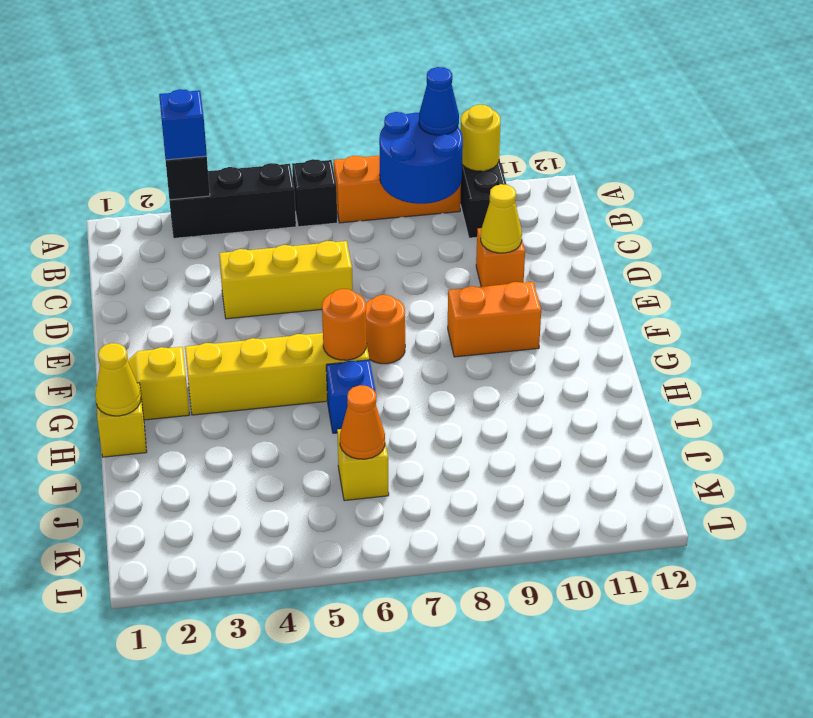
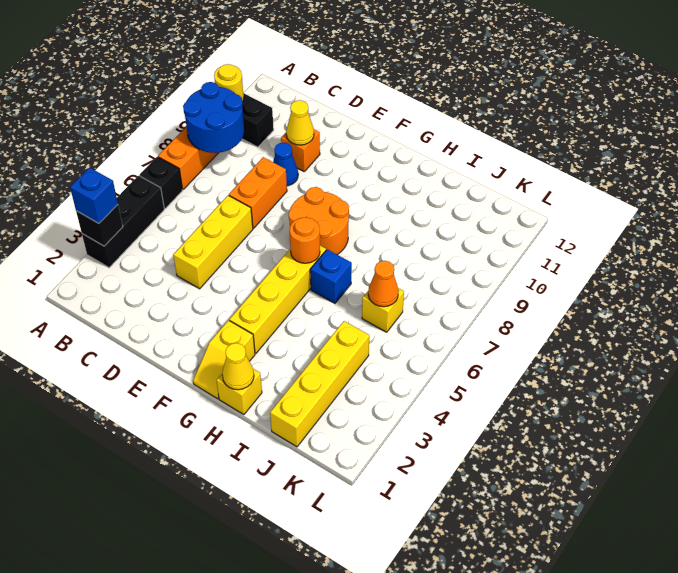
blue 1x1 cone [419,67,459,135] -> blue 1x1 cone moved to [273,143,298,186]
orange 1x1 round brick [366,295,405,364] -> orange 2x2 round brick [289,187,349,255]
orange 1x2 brick [448,282,541,357] -> orange 1x2 brick moved to [229,157,287,228]
none -> yellow 1x4 brick [270,321,369,447]

